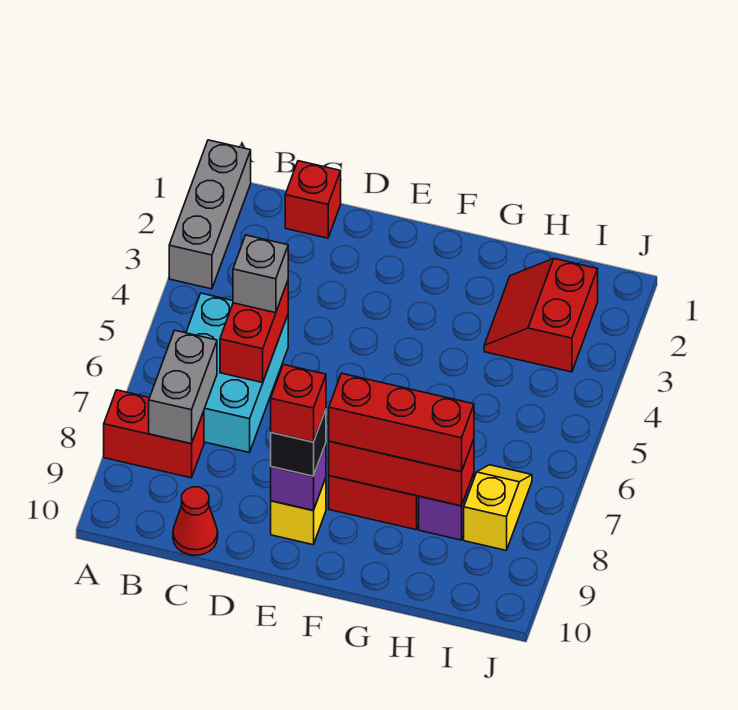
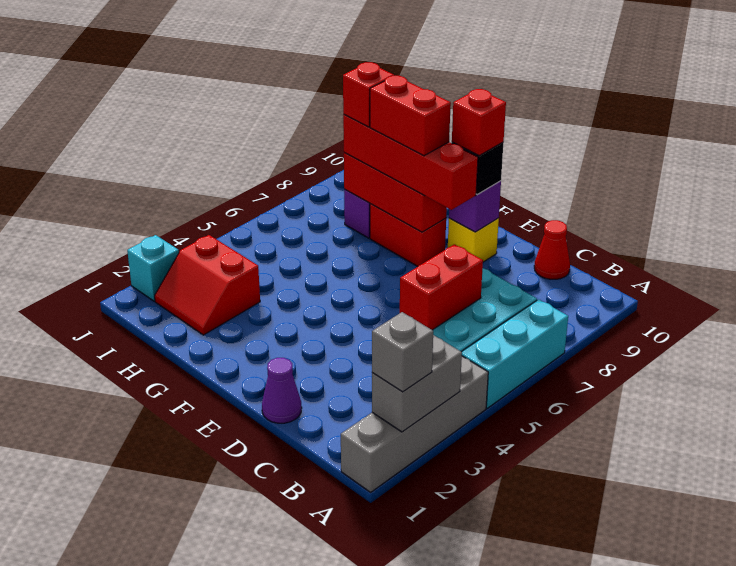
grey 1x3 brick [169,140,251,289] -> grey 1x4 brick [341,356,488,492]
none -> cyan 1x3 brick [462,299,568,408]
red 1x2 brick [104,390,204,478] -> red 1x2 brick moved to [370,76,451,156]
grey 1x2 brick [149,330,217,444] -> grey 1x2 brick moved to [372,335,462,432]
red 1x1 brick [285,161,341,238] -> red 1x1 brick moved to [343,62,394,127]
grey 1x1 brick [233,235,288,313] -> grey 1x1 brick moved to [372,312,433,392]
none -> purple 1x1 cone [262,358,302,423]
red 1x3 brick [329,373,474,472] -> red 1x4 brick [343,115,478,210]
red 2x2 slope [484,259,598,372] -> red 2x2 slope turned to [155,235,260,335]
yellow 1x2 slope [464,465,532,550] -> none
none -> cyan 1x1 brick [127,235,179,301]

